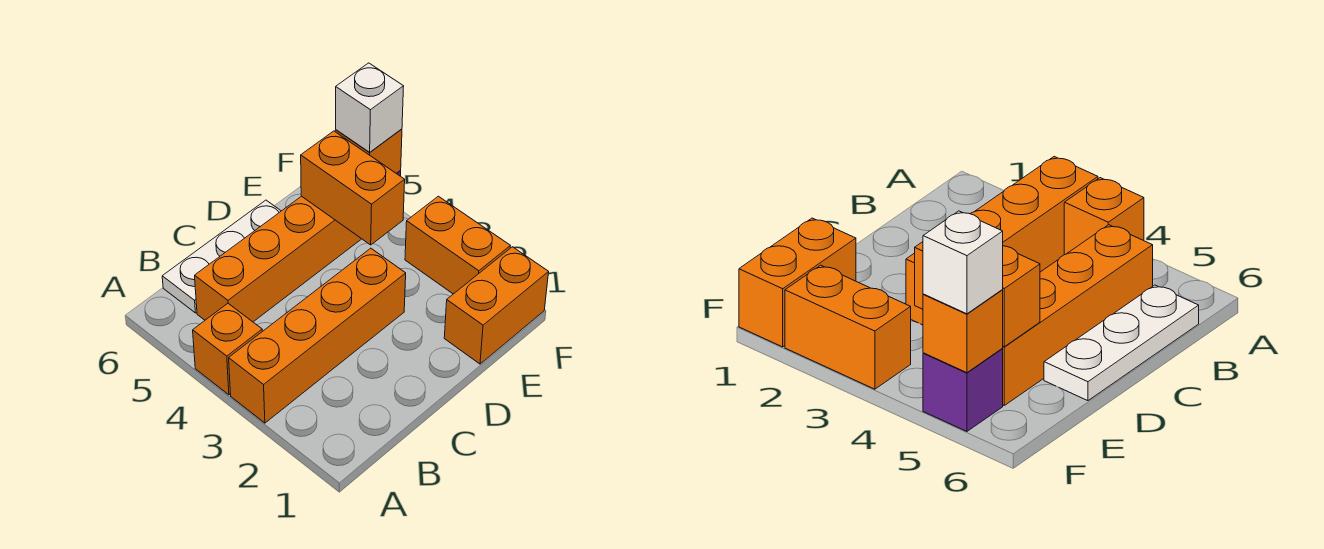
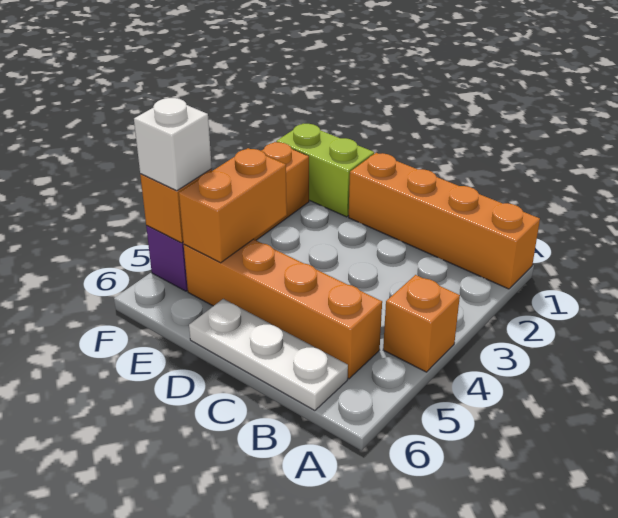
orange 1x4 brick [229,248,406,423] -> orange 1x4 brick moved to [349,153,540,289]
orange 1x2 brick [444,247,549,364] -> lime 1x2 brick [276,124,374,217]

